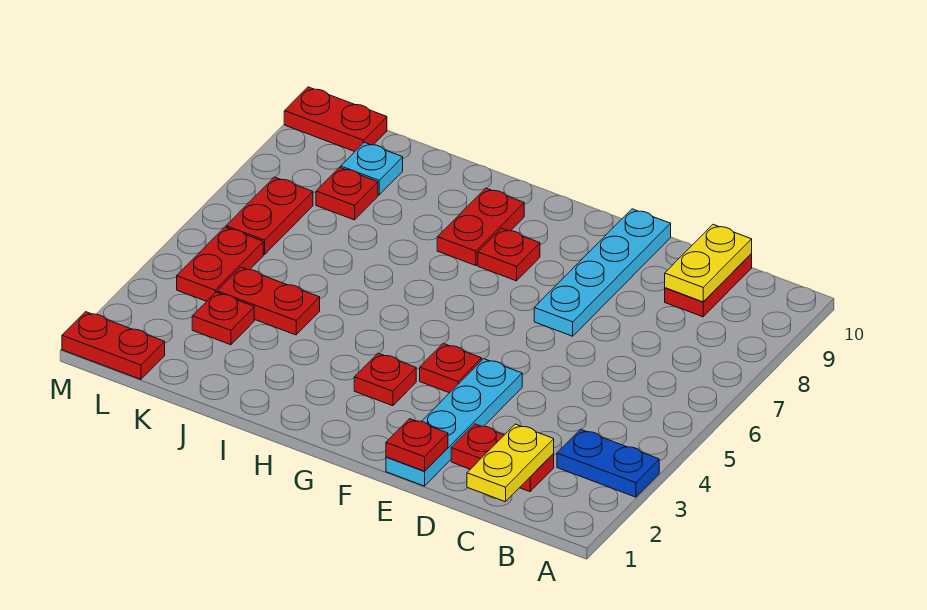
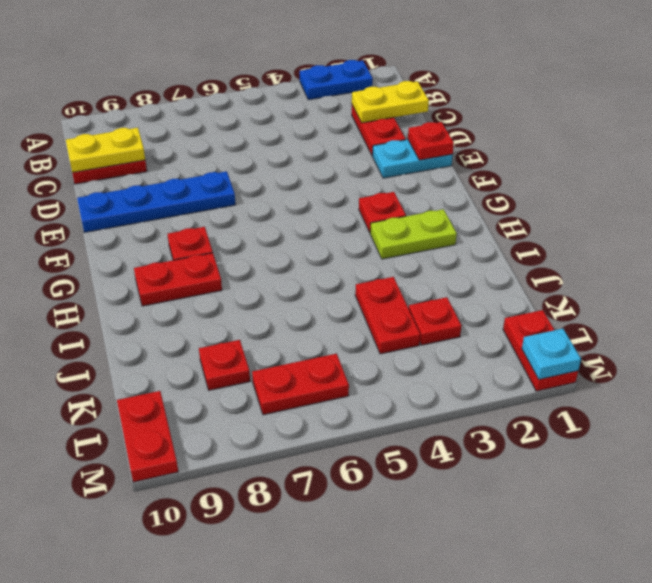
blue 1x2 plate [557,429,659,497] -> blue 1x2 plate turned to [300,60,373,100]
cyan 1x4 plate [386,359,522,486] -> cyan 1x2 plate [372,140,453,178]
cyan 1x4 plate [534,209,671,336] -> blue 1x4 plate [77,171,236,233]
red 1x1 plate [420,343,482,393] -> none
none -> lime 1x2 plate [370,209,457,259]
cyan 1x1 plate [341,142,403,195] -> cyan 1x1 plate moved to [522,329,581,379]
red 1x2 plate [177,227,263,301] -> none

